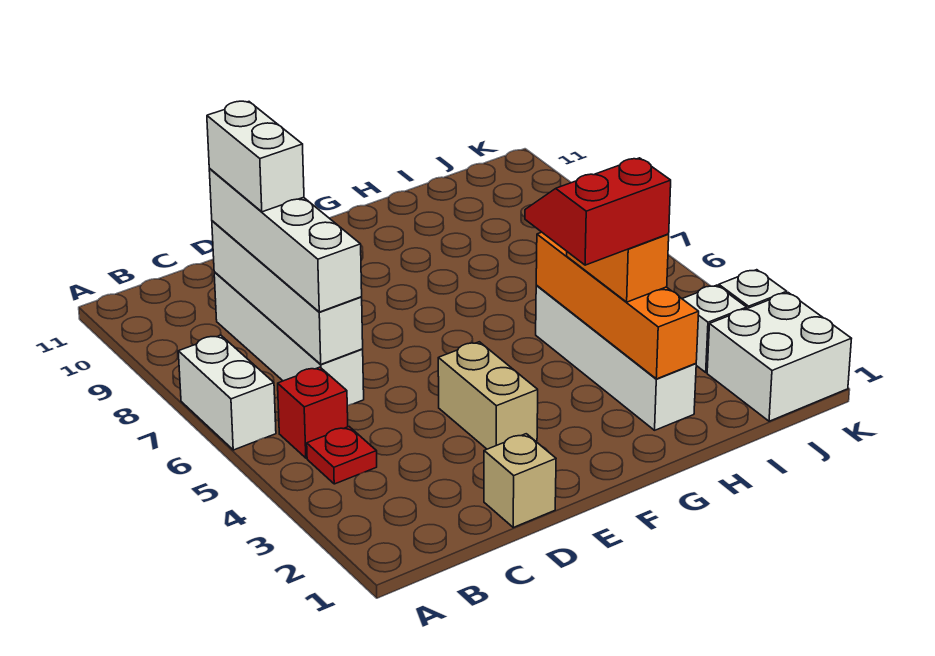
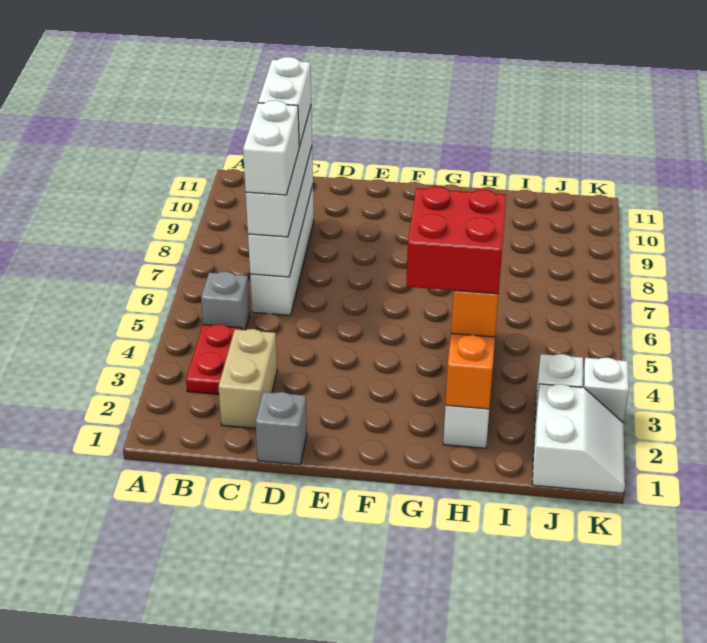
white 1x2 brick [178,335,276,450] -> white 1x2 brick moved to [243,100,299,195]
red 1x1 plate [307,427,377,484] -> red 1x2 plate [186,324,242,394]
red 1x1 brick [278,367,348,458] -> grey 1x1 brick [201,272,250,330]
tan 1x1 brick [484,434,556,527] -> grey 1x1 brick [255,392,307,465]
tan 1x2 brick [438,342,538,449] -> tan 1x2 brick moved to [218,329,277,428]
red 2x2 slope [525,158,671,265] -> red 2x2 brick [406,186,506,294]
white 2x2 brick [707,293,852,421] -> white 2x2 slope [532,384,625,493]

